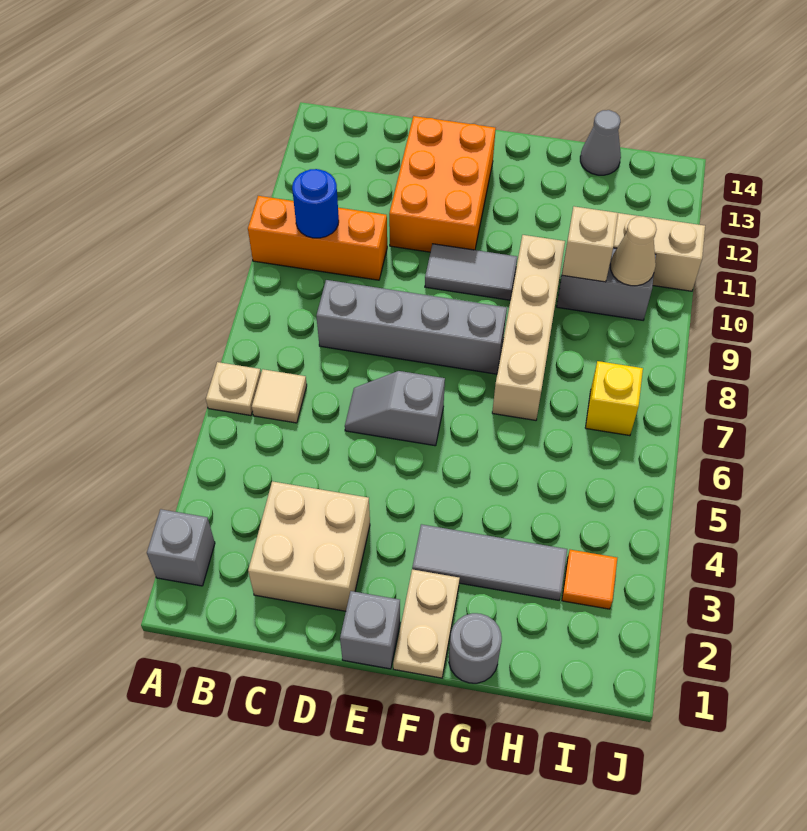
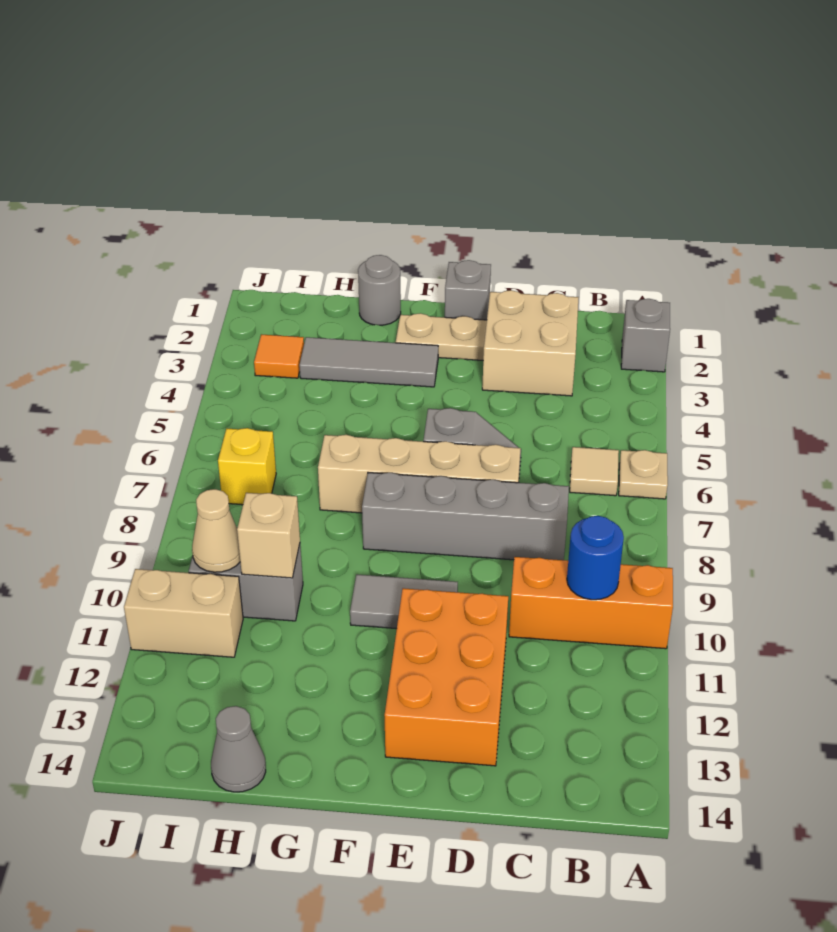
tan 1x2 plate [393,569,460,678] -> tan 1x2 plate turned to [396,313,487,360]
tan 1x4 brick [492,235,565,420] -> tan 1x4 brick turned to [318,435,521,513]

